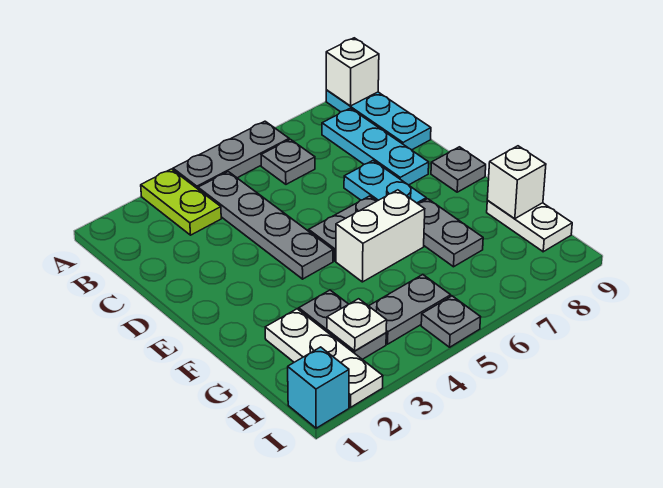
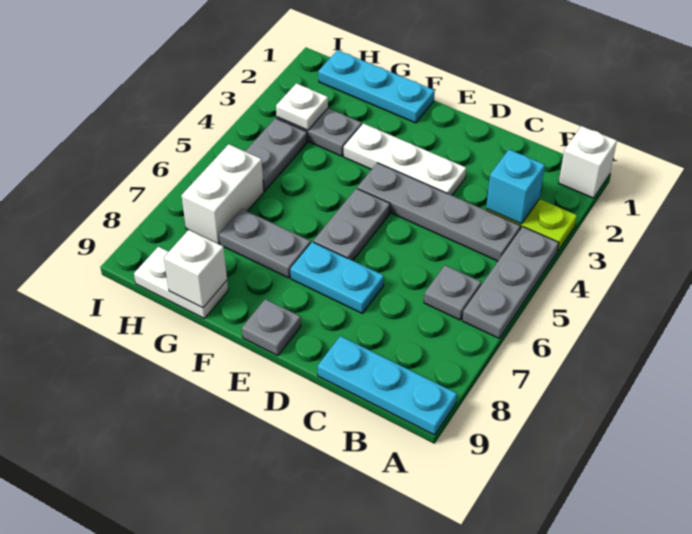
white 1x1 brick [326,38,379,106] -> white 1x1 brick moved to [559,126,617,198]
cyan 1x3 plate [322,108,429,185] -> cyan 1x3 plate moved to [318,50,435,123]
white 1x2 brick [336,190,425,282] -> white 1x2 brick moved to [181,144,264,244]
white 1x3 plate [265,309,383,407] -> white 1x3 plate moved to [344,123,466,195]
cyan 1x1 brick [288,347,349,428] -> cyan 1x1 brick moved to [486,150,545,224]
grey 1x1 plate [421,296,481,347] -> none

